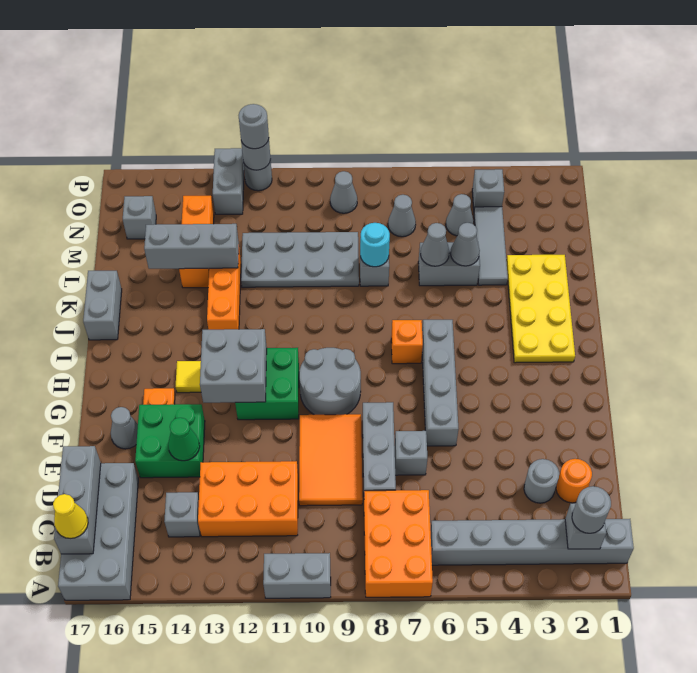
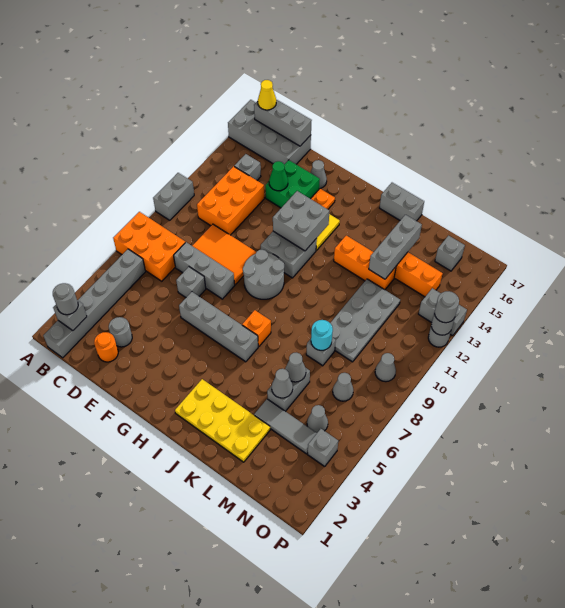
green 2x2 brick [235,348,299,420] -> grey 2x2 brick [261,231,317,278]

